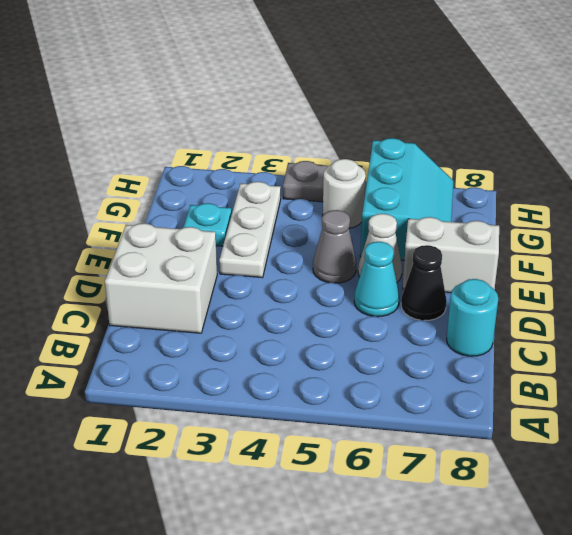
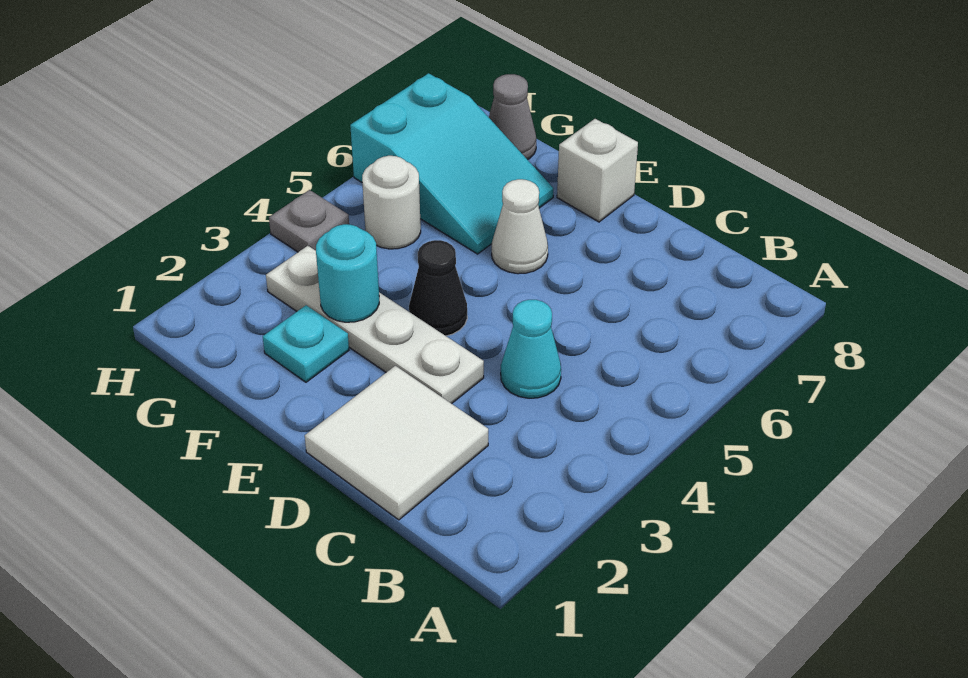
white 2x2 brick [105,223,217,333] -> white 2x2 tile [305,366,488,520]
cyan 1x1 round brick [447,279,498,356] -> cyan 1x1 round brick moved to [316,224,379,322]
cyan 1x1 cone [354,242,399,317] -> cyan 1x1 cone moved to [501,300,561,398]
black 1x1 cone [401,245,447,320] -> black 1x1 cone moved to [409,240,467,336]
white 1x3 plate [219,182,281,278] -> white 1x4 plate [266,246,484,404]
grey 1x1 cone [313,210,356,283] -> grey 1x1 cone moved to [489,74,536,160]
white 1x2 brick [403,217,499,293] -> white 1x1 brick [557,119,638,222]
cyan 2x3 slope [360,138,453,261] -> cyan 2x3 slope turned to [350,73,553,254]

